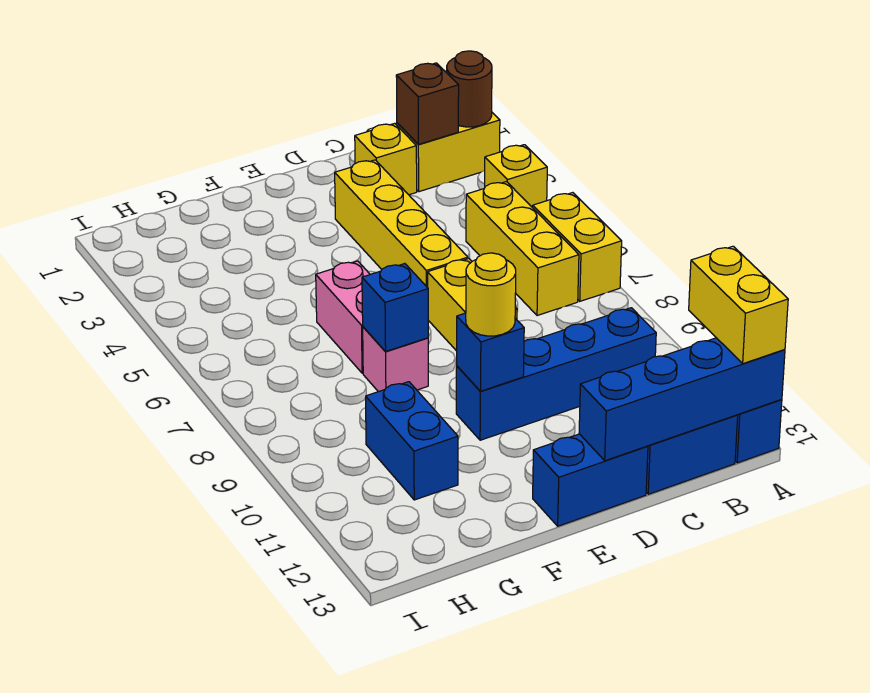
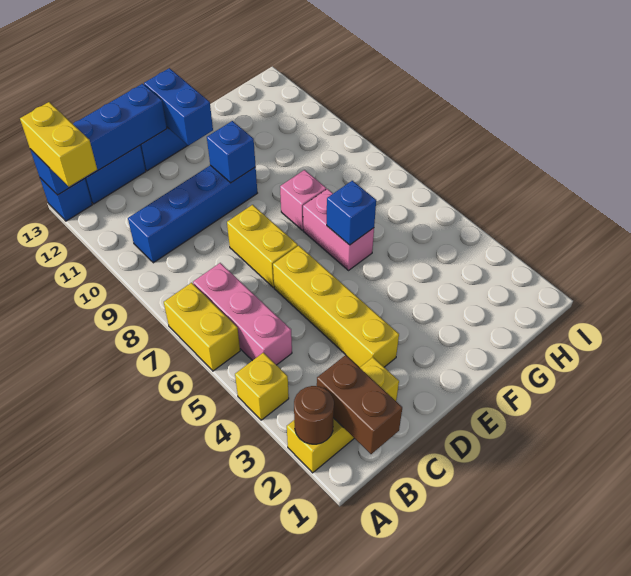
brown 1x1 brick [396,63,459,144] -> brown 1x2 brick [317,355,402,454]
yellow 1x3 brick [466,182,579,316] -> pink 1x3 brick [193,263,292,365]
yellow 1x1 round brick [466,253,516,336] -> none
blue 1x1 brick [362,264,428,352] -> blue 1x1 brick moved to [327,181,376,245]
blue 1x2 brick [366,382,458,500] -> blue 1x2 brick moved to [144,68,213,146]

